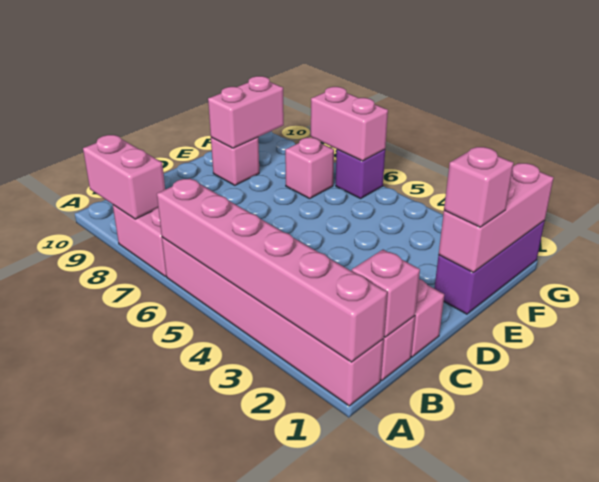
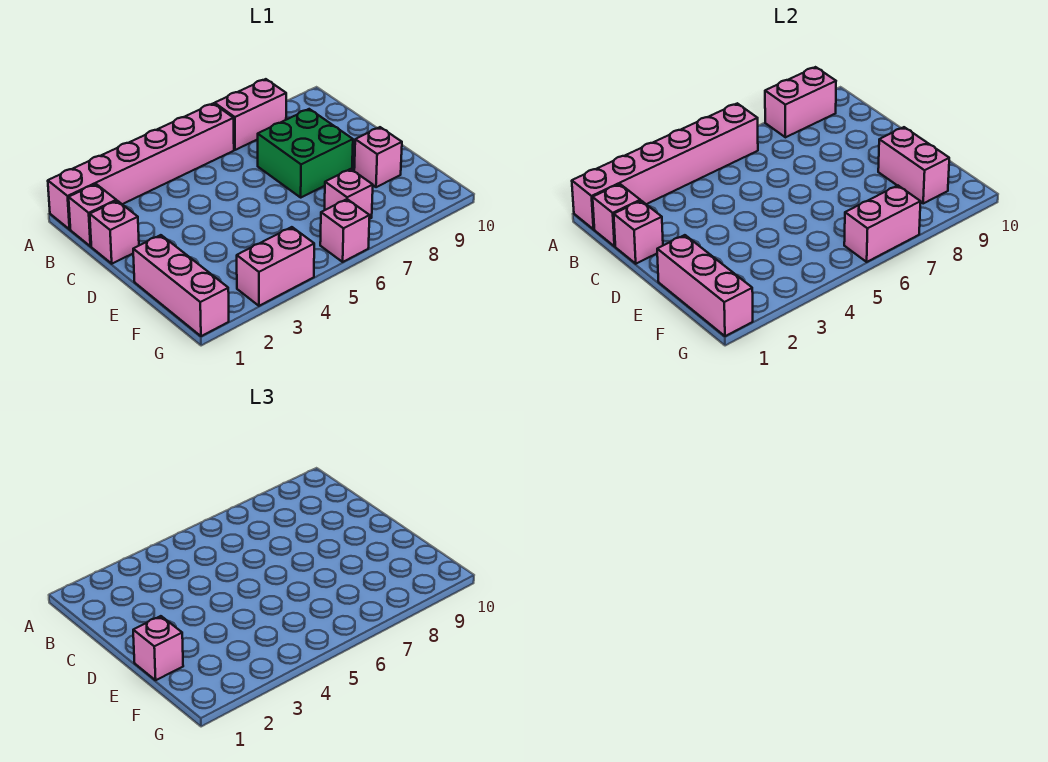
none -> pink 1x1 brick [614,201,663,264]
none -> green 2x2 brick [258,109,353,197]
purple 1x3 brick [434,221,545,314] -> pink 1x3 brick [133,235,229,336]
none -> pink 1x2 brick [237,227,314,306]
purple 1x1 brick [336,150,385,199] -> pink 1x1 brick [320,199,370,262]

